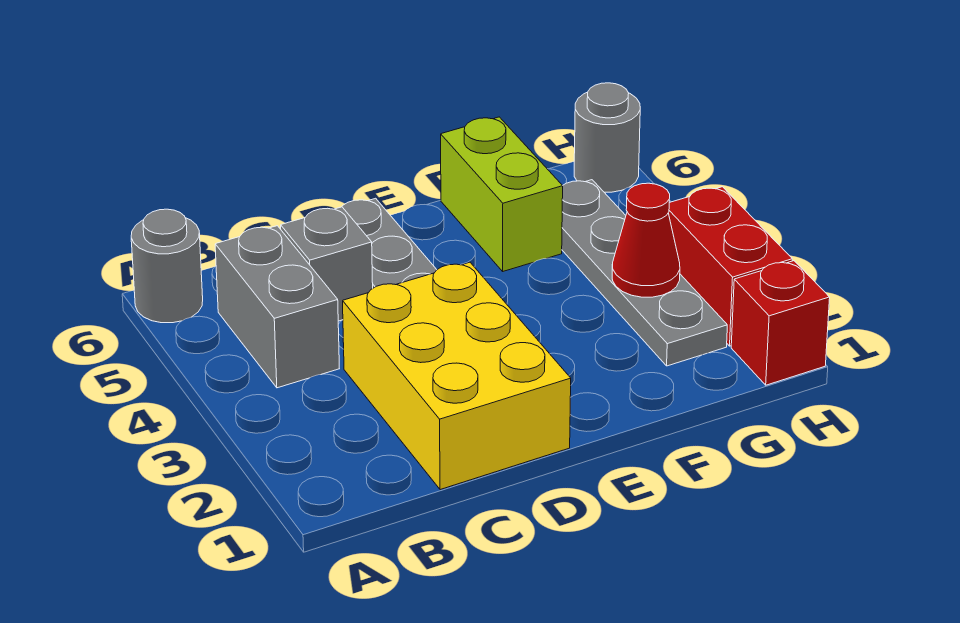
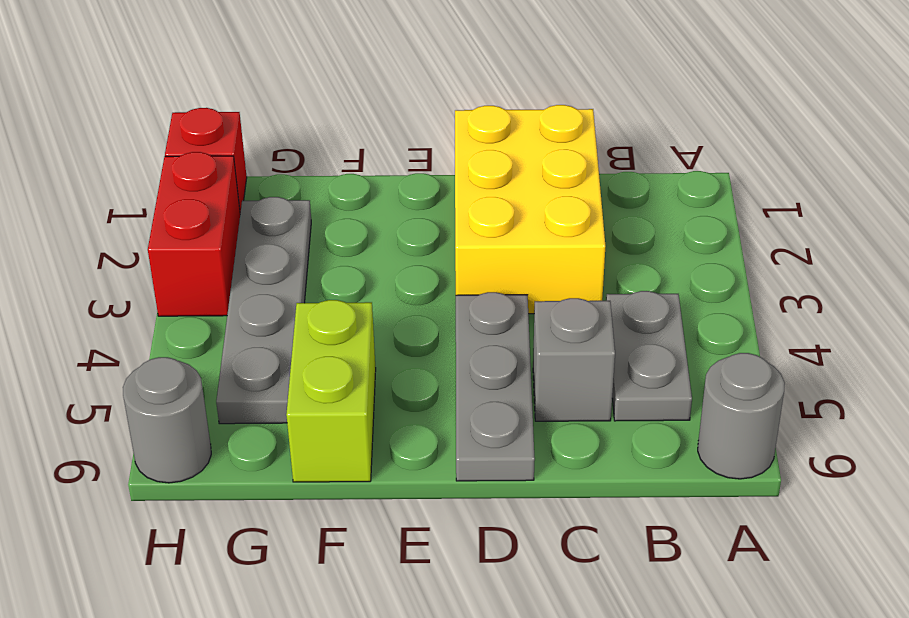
grey 1x2 brick [215,226,339,388] -> grey 1x2 plate [606,291,692,421]
red 1x1 cone [612,183,680,297] -> none

